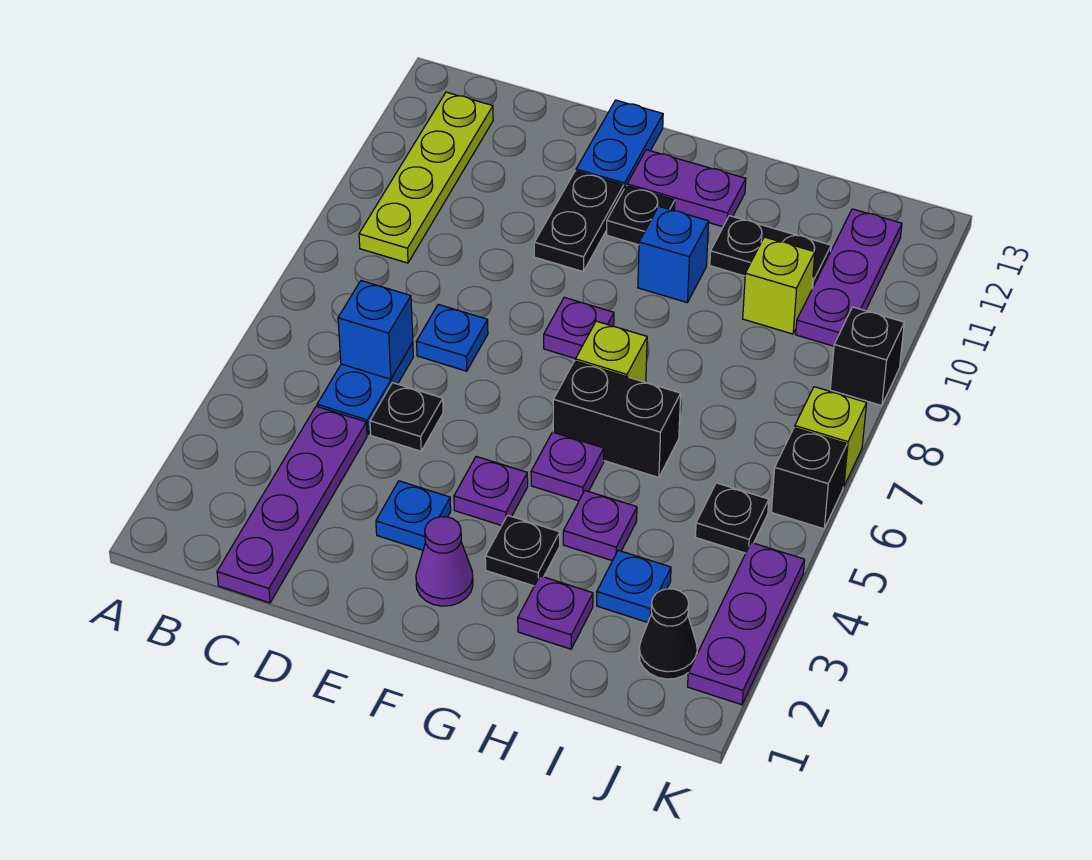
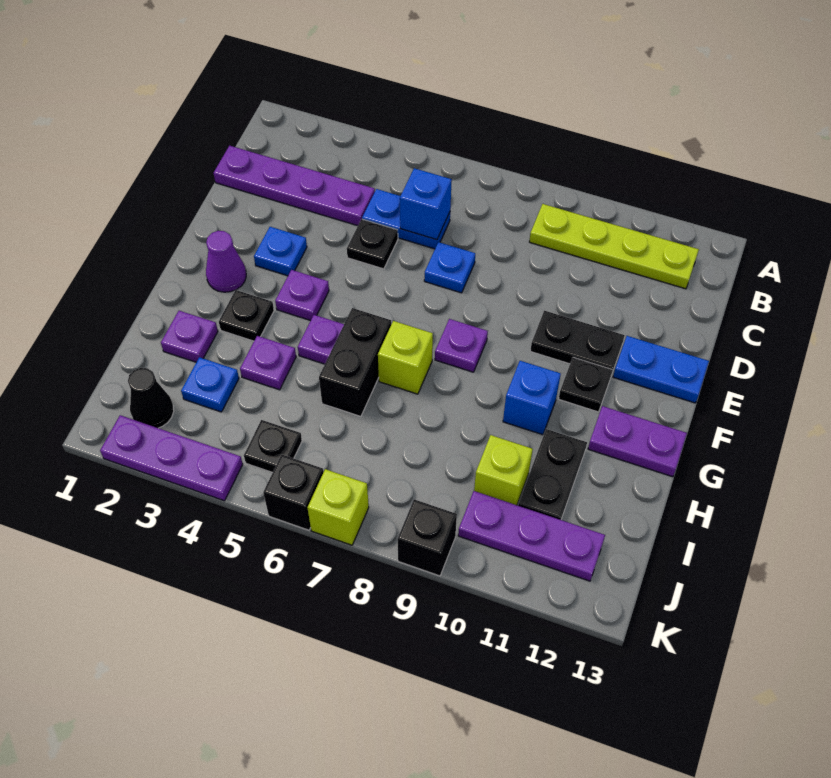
purple 1x2 plate [627,150,746,227] -> purple 1x2 plate turned to [588,406,687,477]

